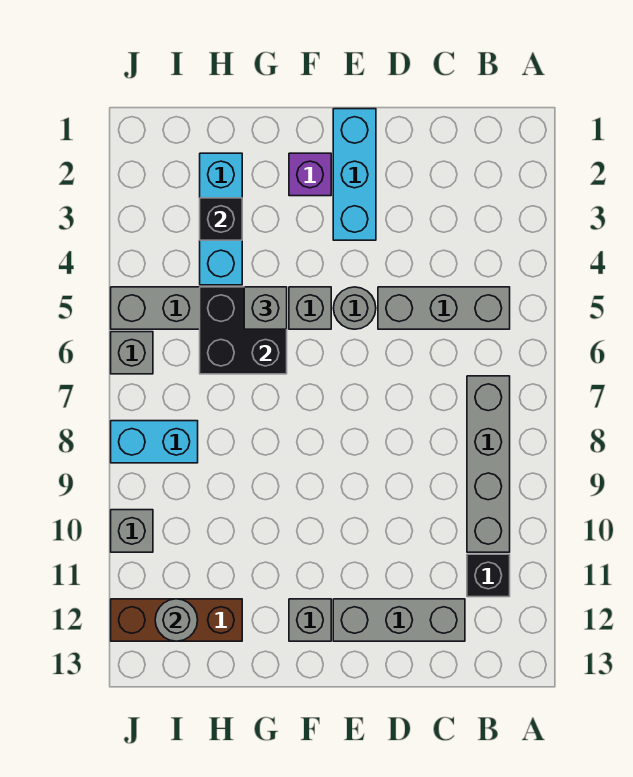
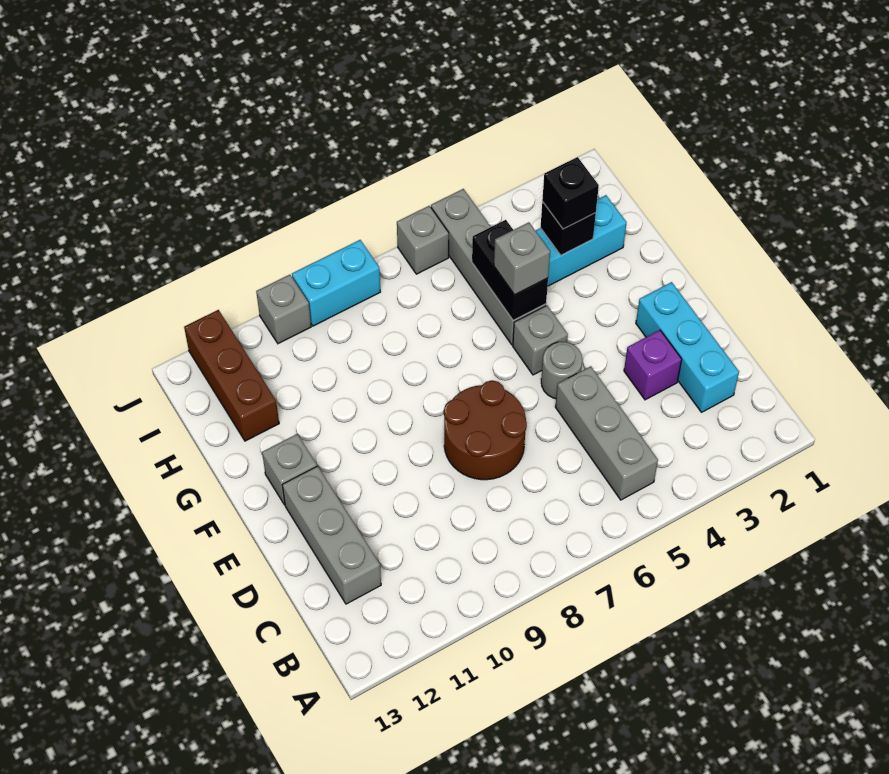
grey 1x4 brick [467,376,510,552] -> none
black 1x1 brick [467,554,510,597] -> black 1x1 brick moved to [542,157,599,229]
none -> brown 2x2 round brick [444,380,527,480]
cyan 1x3 brick [333,109,376,240] -> cyan 1x3 brick turned to [636,282,739,412]
purple 1x1 brick [289,153,331,196] -> purple 1x1 brick moved to [624,330,682,400]
black 2x2 brick [200,287,287,374] -> black 1x2 brick [472,220,548,320]
cyan 1x2 brick [111,421,198,463] -> cyan 1x2 brick turned to [292,240,380,326]
grey 1x1 round brick [155,599,198,641] -> none

